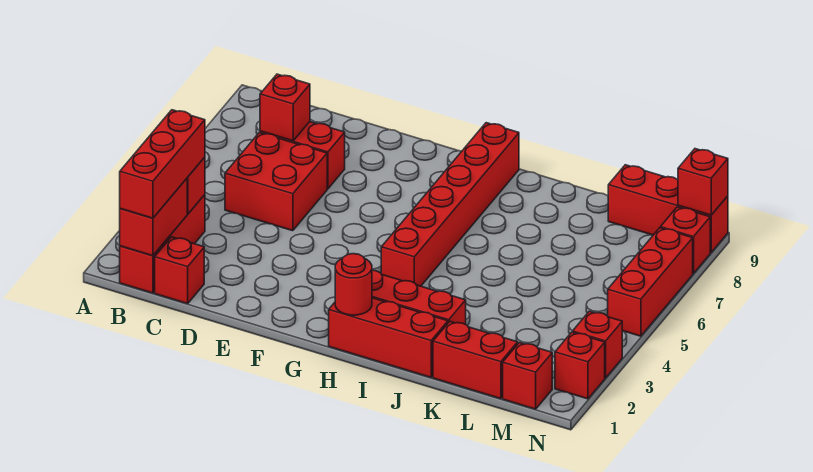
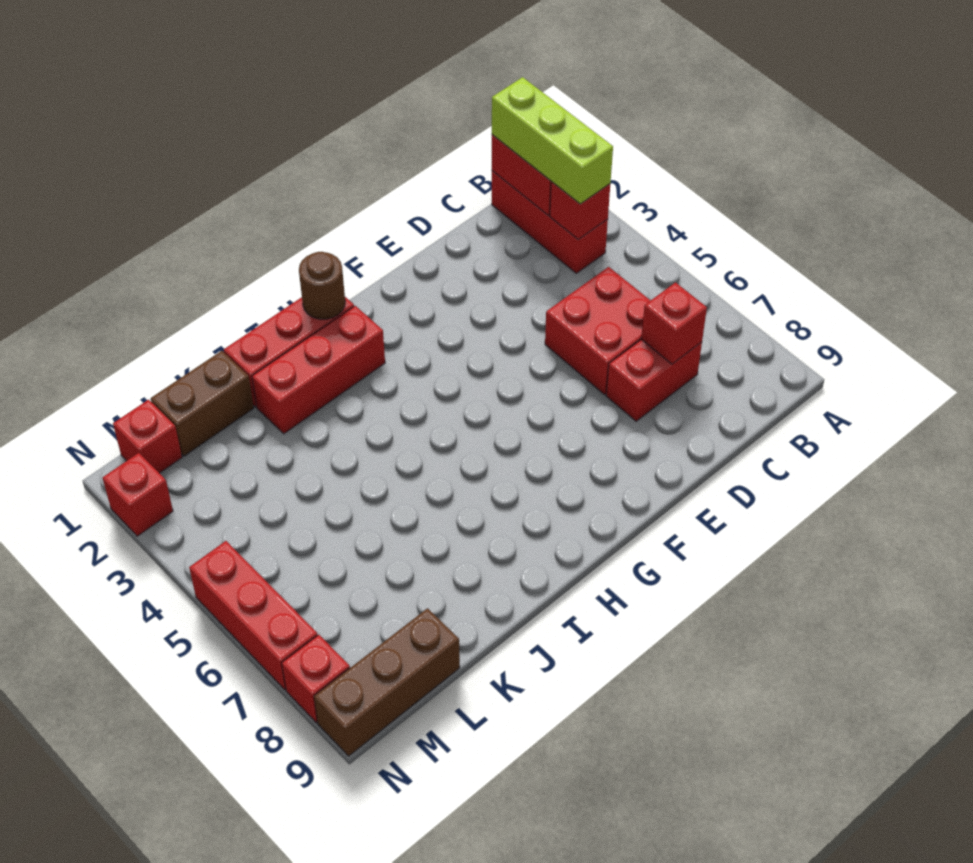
red 1x3 brick [120,110,205,218] -> lime 1x3 brick [492,77,613,204]
red 1x1 brick [155,237,204,304] -> none
red 1x1 round brick [335,254,372,315] -> brown 1x1 round brick [299,252,345,319]
red 1x6 brick [381,123,519,286] -> none
red 1x2 brick [433,321,518,399] -> brown 1x2 brick [151,351,254,456]
red 1x3 brick [608,165,728,253] -> brown 1x3 brick [314,608,460,756]
red 1x1 brick [573,311,622,378] -> none
red 1x1 brick [678,149,728,215] -> none

